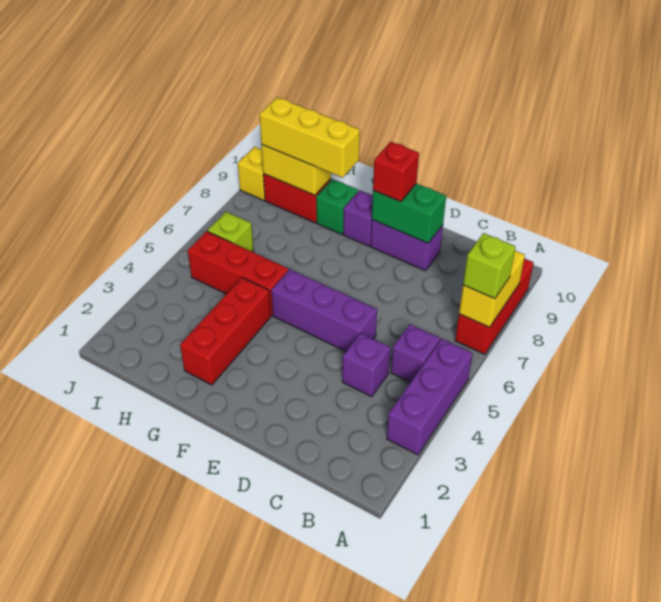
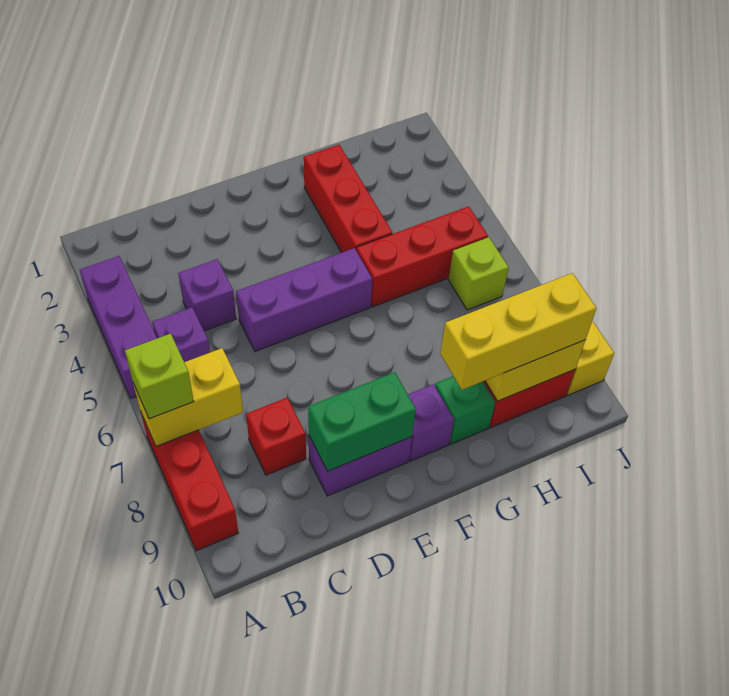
yellow 1x2 brick [459,251,525,327] -> yellow 1x2 brick turned to [134,348,243,446]
red 1x1 brick [373,142,419,202] -> red 1x1 brick moved to [246,398,306,475]

